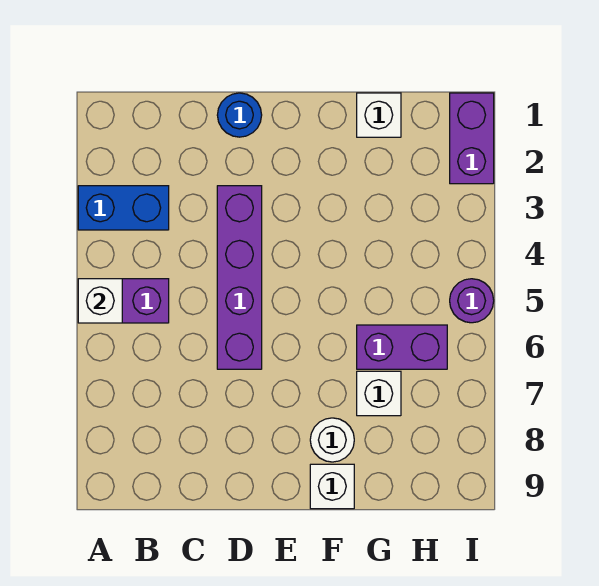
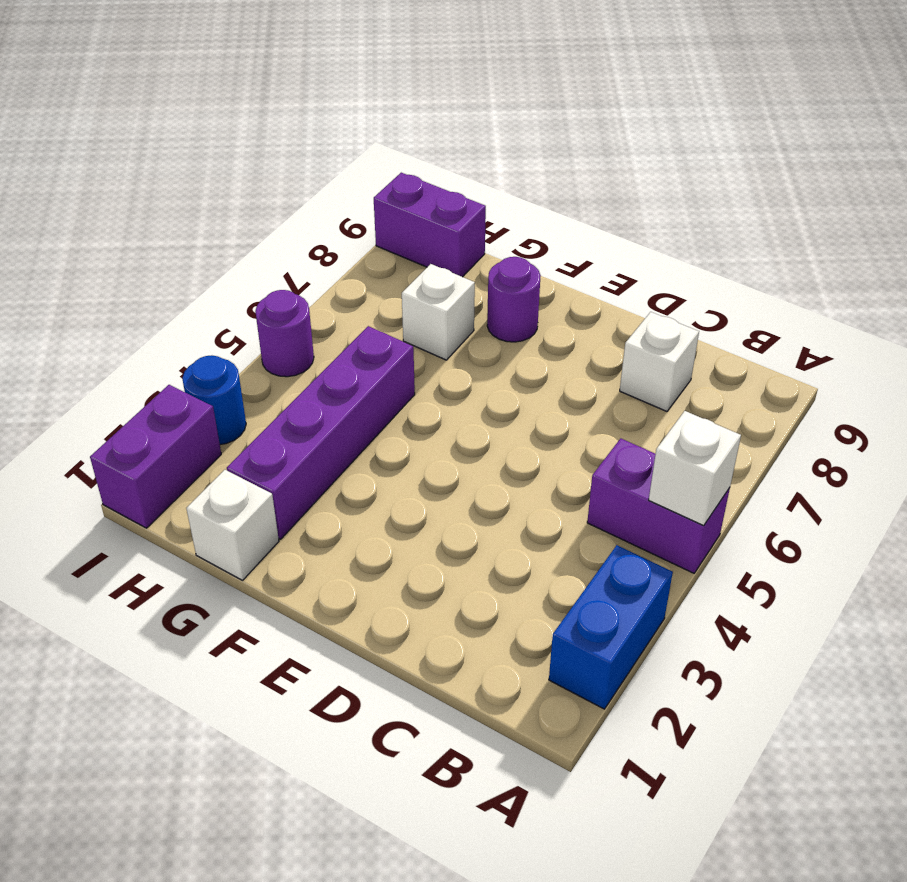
blue 1x2 brick [78,186,169,230] -> blue 1x2 brick turned to [549,545,673,709]
blue 1x1 round brick [217,93,262,137] -> blue 1x1 round brick moved to [183,355,246,445]
purple 1x4 brick [217,186,262,369] -> purple 1x4 brick moved to [227,326,415,539]
white 1x1 round brick [310,418,354,462] -> purple 1x1 round brick [487,257,541,342]
white 1x1 brick [310,464,354,509] -> white 1x1 brick moved to [620,312,699,411]
purple 1x2 brick [357,325,447,369] -> purple 1x2 brick moved to [374,173,486,277]

